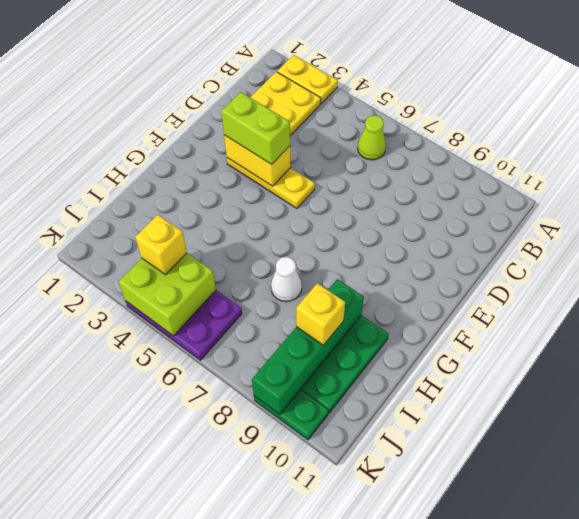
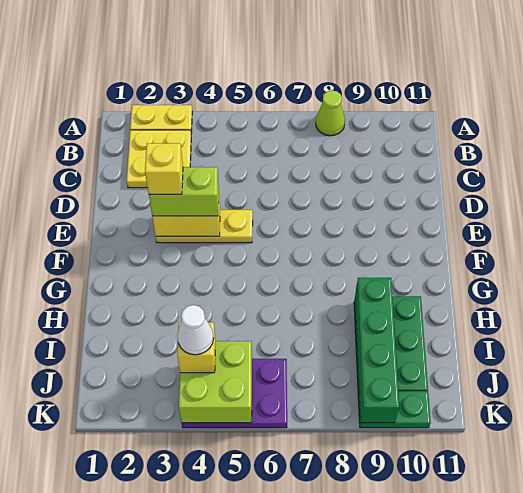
lime 1x1 cone [358,115,386,160] -> lime 1x1 cone moved to [316,90,345,136]
white 1x1 cone [271,257,302,302] -> white 1x1 cone moved to [177,305,214,355]
yellow 1x1 brick [296,283,345,345] -> yellow 1x1 brick moved to [145,143,183,194]

